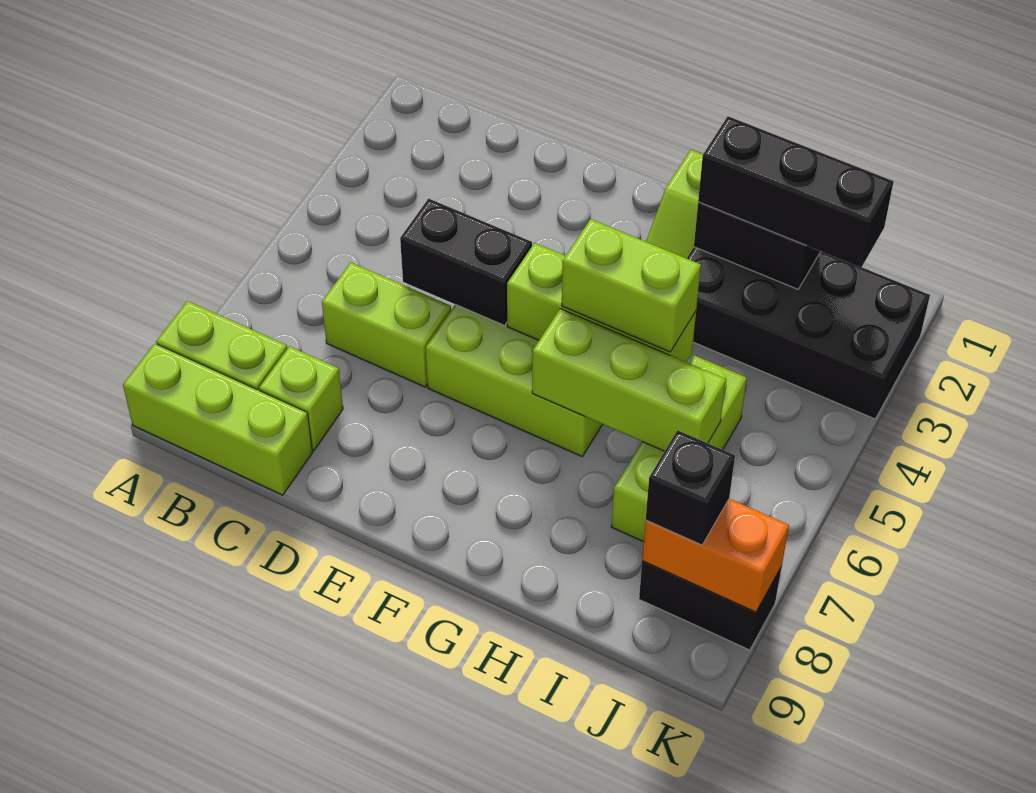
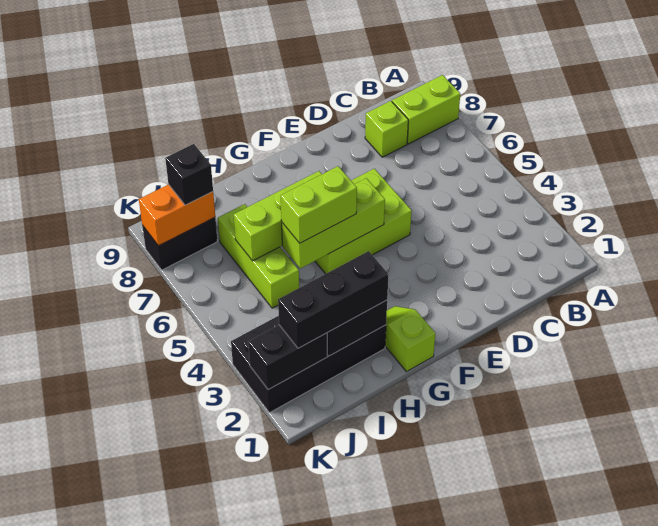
lime 1x3 brick [123,344,313,495] -> none
lime 1x2 brick [322,262,451,387] -> none
black 1x2 brick [400,199,532,325] -> black 1x2 brick moved to [248,325,327,390]

